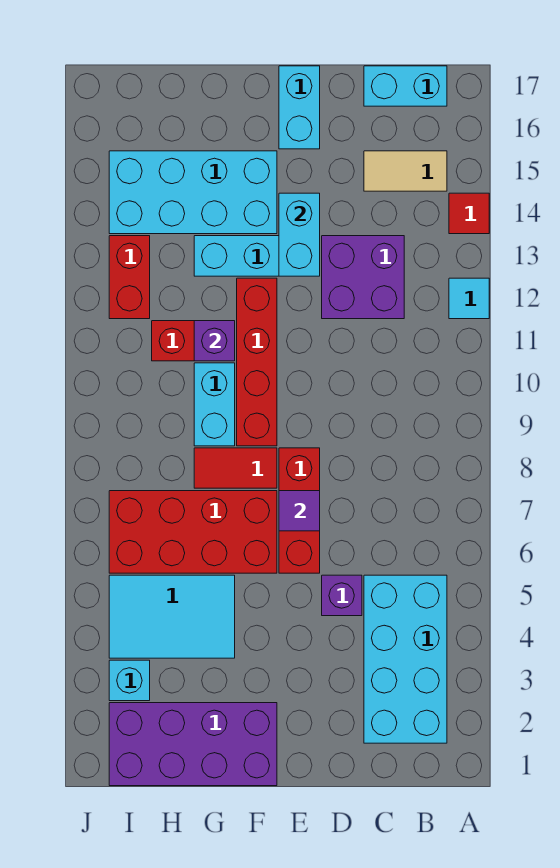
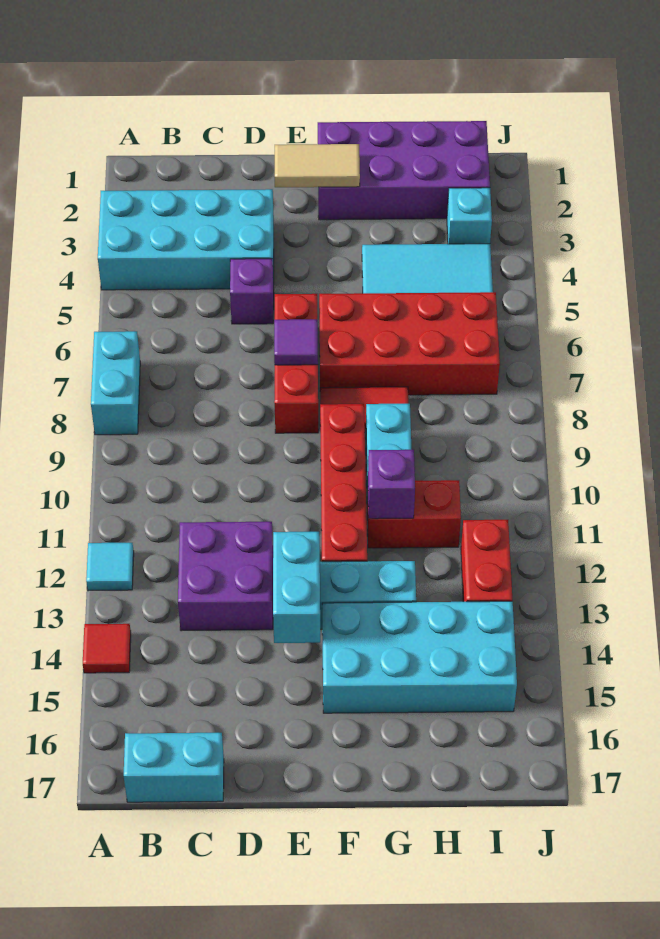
cyan 2x4 brick [364,575,447,743] -> cyan 2x4 brick turned to [98,189,274,290]
tan 1x2 tile [364,151,447,191] -> tan 1x2 tile moved to [275,144,360,187]
cyan 1x2 brick [279,66,320,149] -> cyan 1x2 brick moved to [91,331,140,435]

